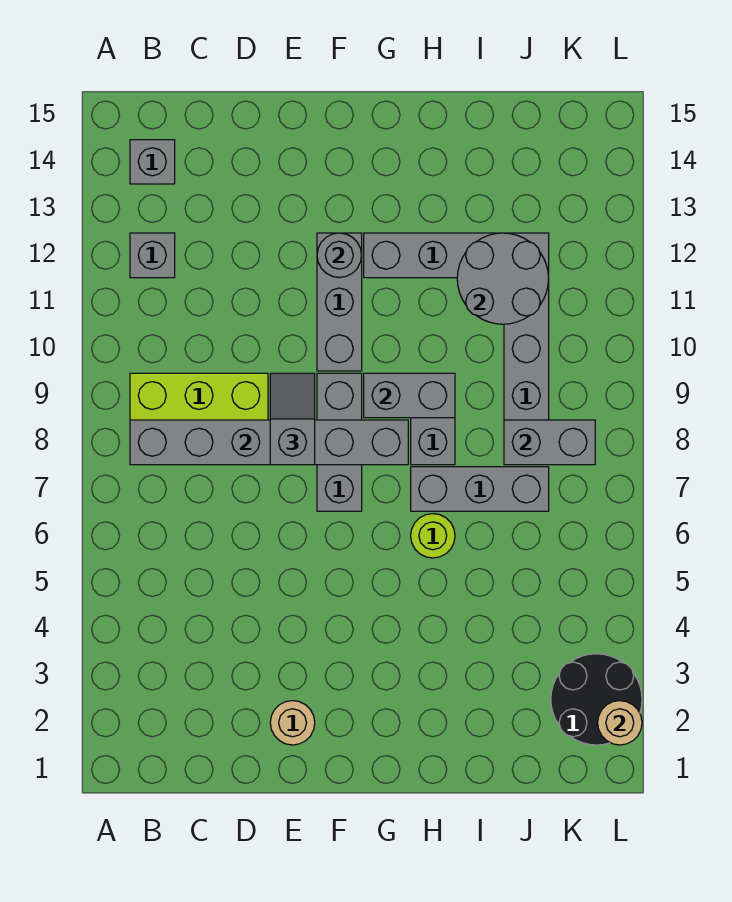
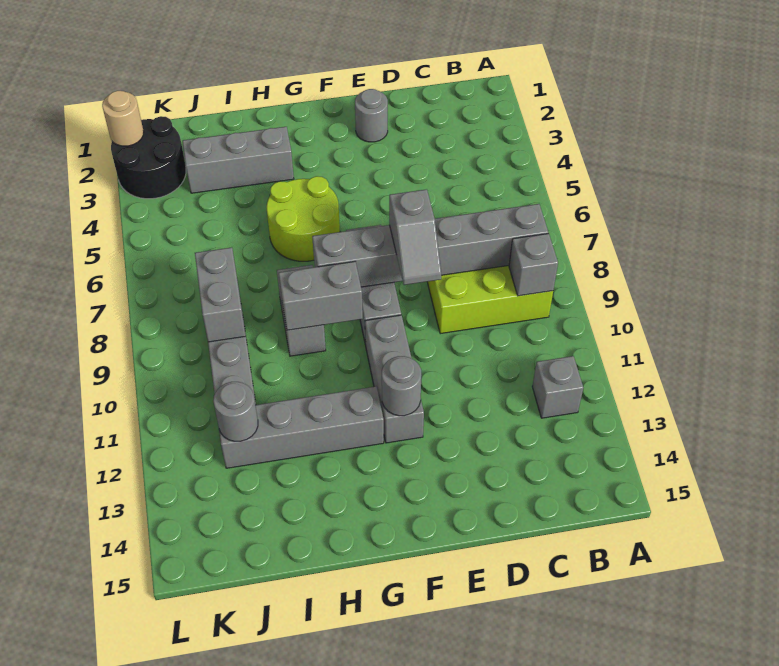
grey 1x1 brick [130,140,175,184] -> grey 1x1 brick moved to [509,233,558,296]
tan 1x1 round brick [270,701,315,745] -> grey 1x1 round brick [355,89,388,142]
lime 1x1 round brick [411,514,455,558] -> lime 2x2 round brick [267,176,340,261]
grey 1x3 brick [411,467,549,511] -> grey 1x3 brick moved to [183,127,294,193]
grey 2x2 round brick [457,233,549,324] -> grey 1x1 round brick [213,382,258,441]
grey 1x2 brick [504,420,595,465] -> grey 1x2 brick turned to [195,247,246,342]

